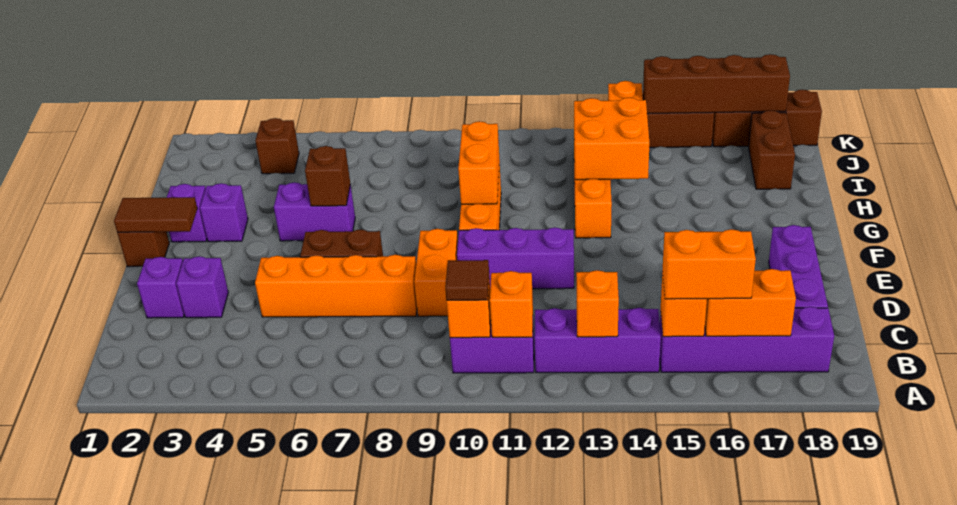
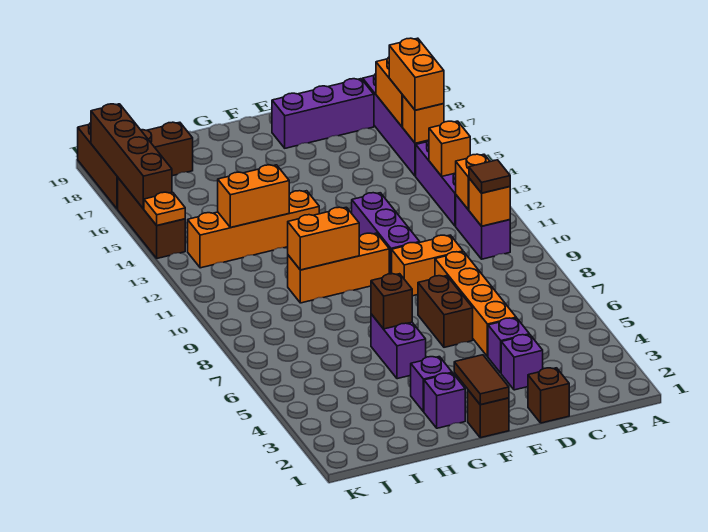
purple 1x1 brick [137,257,184,318] -> purple 1x1 brick moved to [488,318,530,373]
orange 2x2 brick [574,98,649,180] -> orange 1x2 brick [218,165,289,227]
brown 1x1 brick [255,118,299,174] -> brown 1x1 brick moved to [528,368,569,423]

